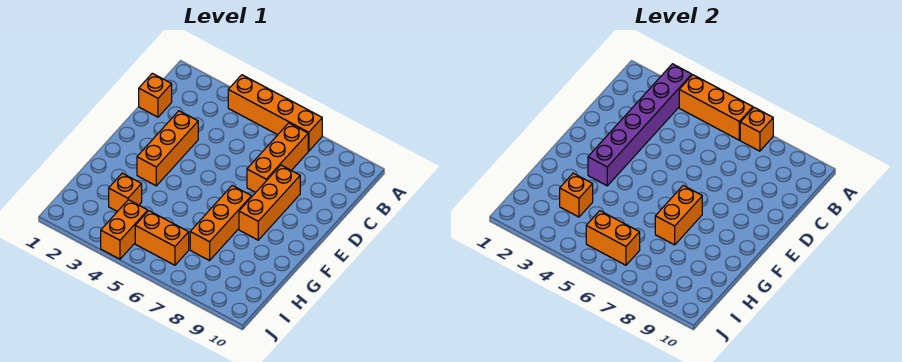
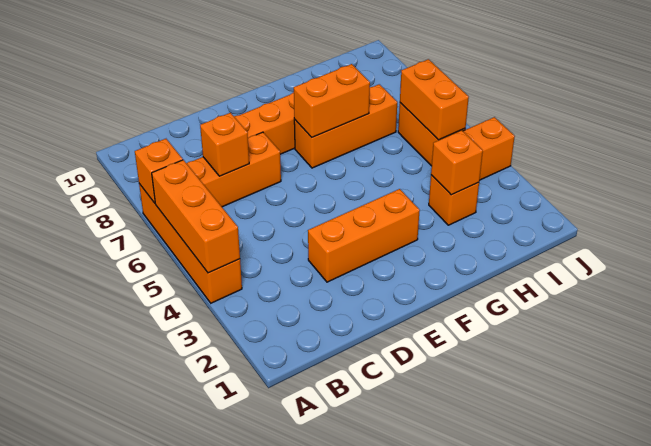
purple 1x6 brick [588,64,692,186] -> none
orange 1x1 brick [139,73,172,117] -> orange 1x1 brick moved to [200,113,249,176]

